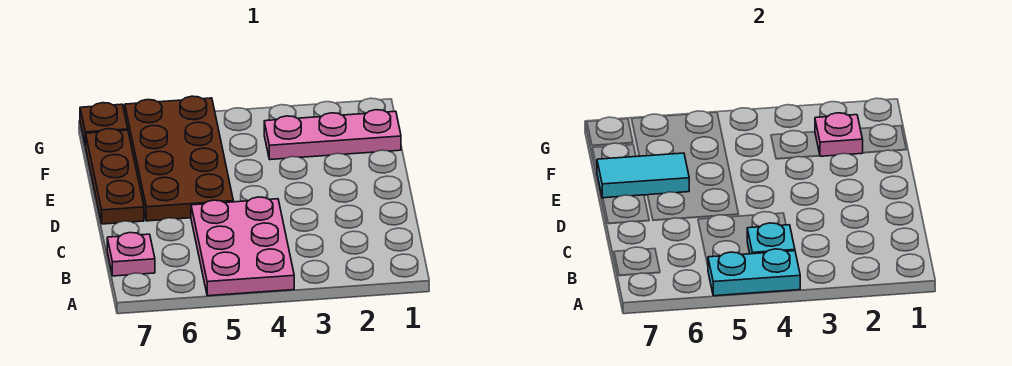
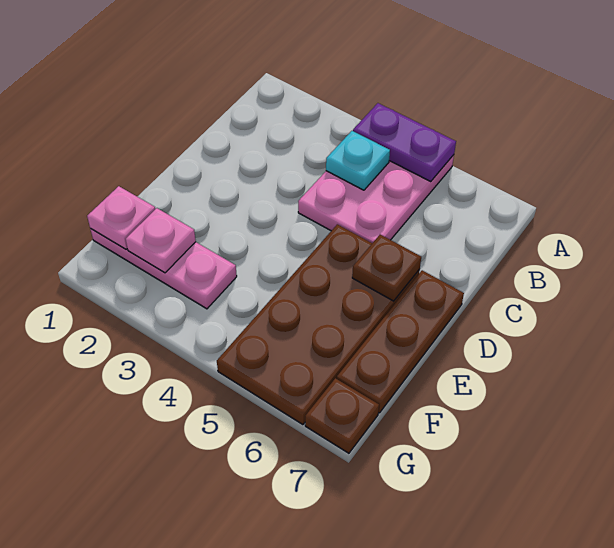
cyan 1x2 plate [708,249,800,296] -> purple 1x2 plate [353,103,456,181]
pink 1x1 plate [107,233,155,276] -> pink 1x1 plate moved to [87,186,155,249]
none -> brown 1x1 plate [352,235,421,301]
cyan 1x2 tile [597,153,689,198] -> none

